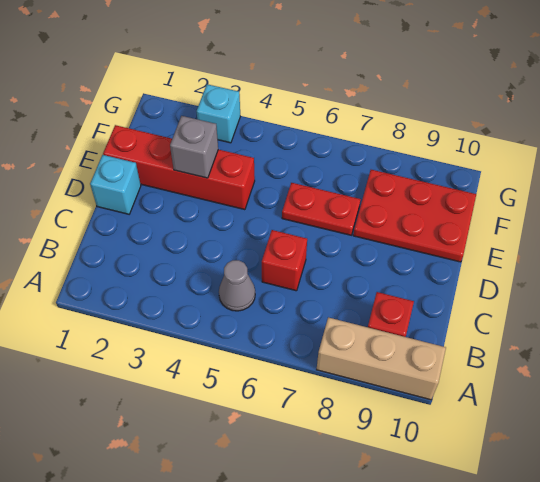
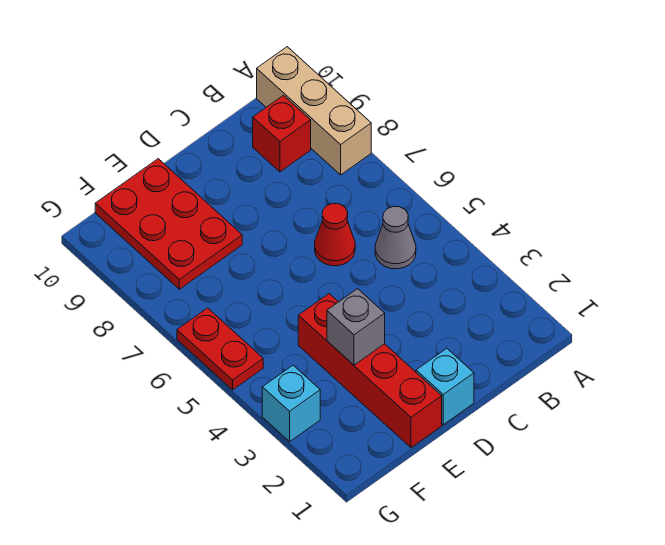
red 1x1 brick [262,230,307,291] -> red 1x1 cone [315,203,355,266]
red 1x2 plate [282,183,361,235] -> red 1x2 plate moved to [177,308,263,390]

